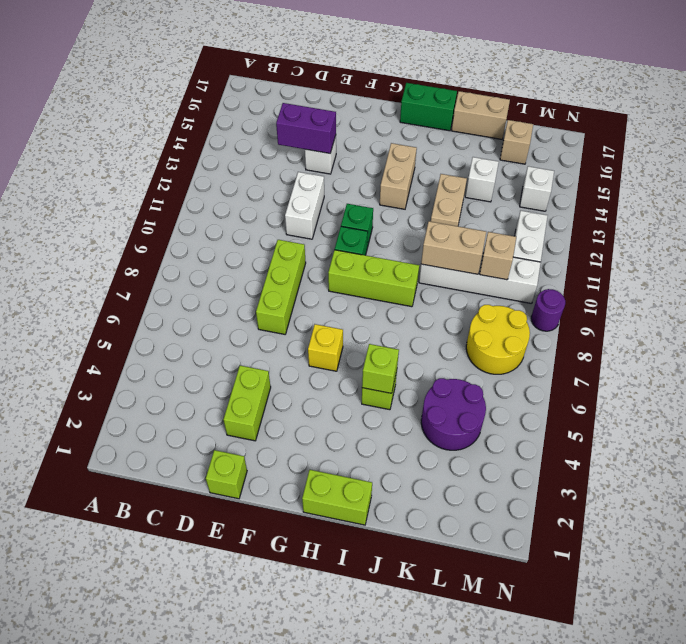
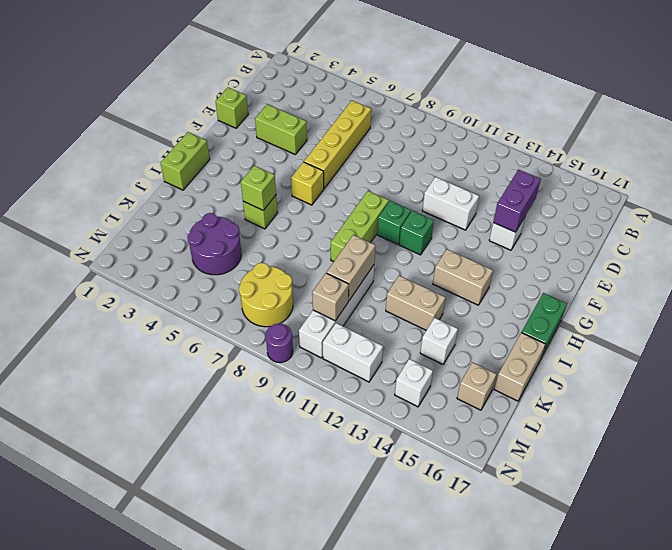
none -> yellow 1x4 brick [304,101,371,188]
lime 1x3 brick [256,240,306,334] -> none

